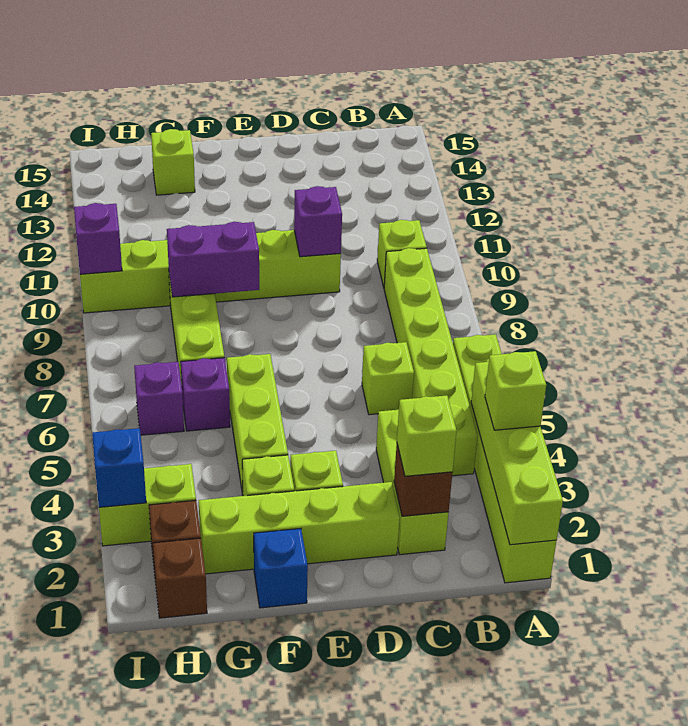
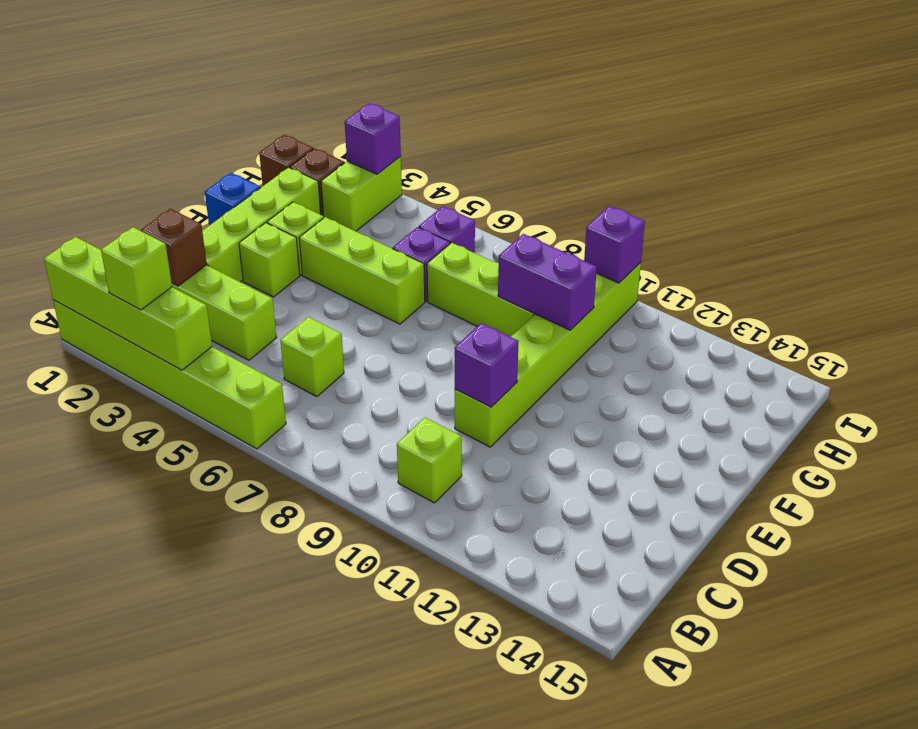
lime 1x6 brick [384,248,478,476] -> none
lime 1x1 brick [397,395,457,476] -> none
purple 1x2 brick [167,222,259,297] -> purple 1x2 brick turned to [498,234,597,330]
lime 1x1 brick [151,129,195,195] -> none
blue 1x1 brick [92,428,146,507] -> purple 1x1 brick [345,103,401,174]

